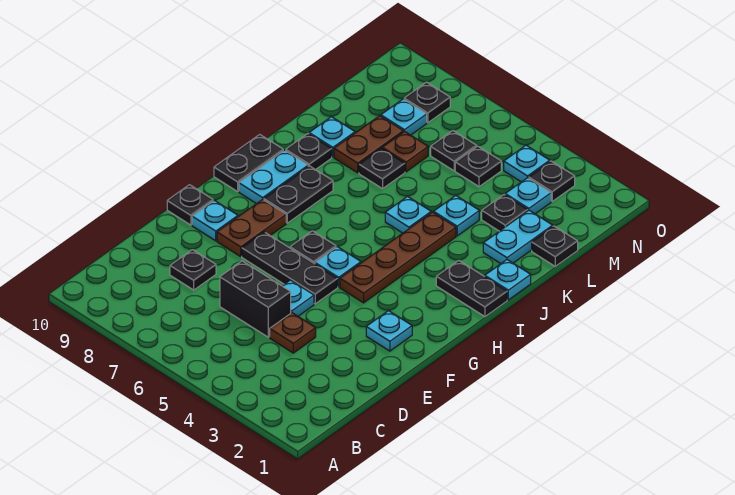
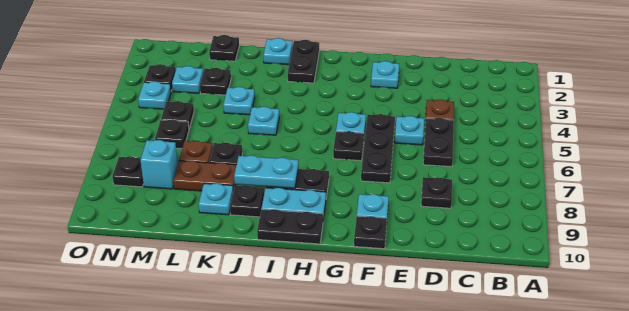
black 1x2 brick [220,261,291,337] -> black 1x2 plate [423,118,454,167]
brown 1x2 plate [217,199,286,257] -> none
brown 1x4 plate [340,212,456,303] -> none
cyan 1x2 plate [483,210,553,264] -> cyan 1x2 plate moved to [234,155,298,188]
cyan 1x1 plate [381,99,427,135] -> cyan 1x1 brick [141,140,178,189]

